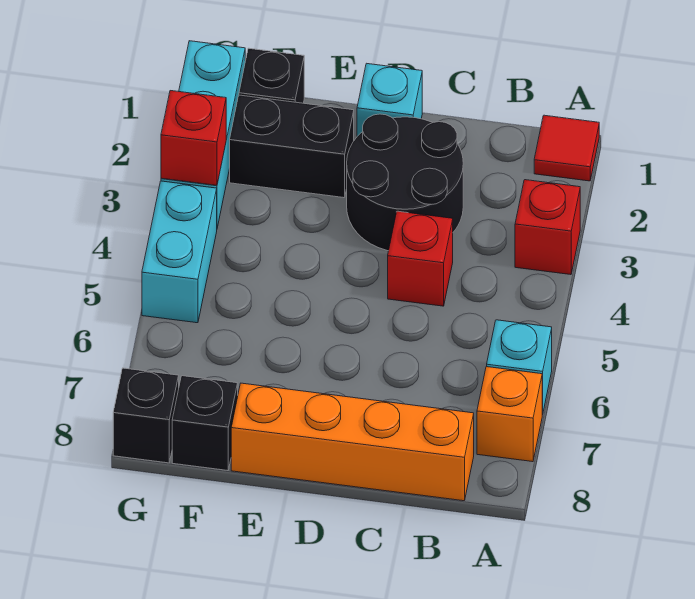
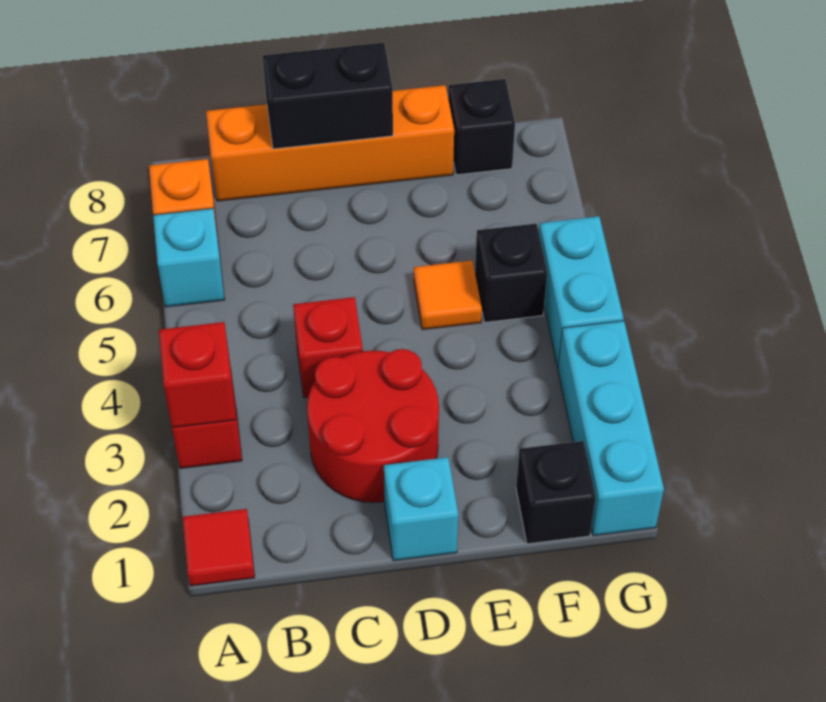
black 2x2 round brick [347,114,463,251] -> red 2x2 round brick [307,349,439,503]
black 1x2 brick [230,95,354,198] -> black 1x2 brick moved to [263,43,393,149]
none -> orange 1x1 tile [414,260,482,330]
red 1x1 brick [161,91,226,185] -> red 1x1 brick moved to [159,322,236,428]
black 1x1 brick [113,368,179,463] -> black 1x1 brick moved to [475,223,547,322]

